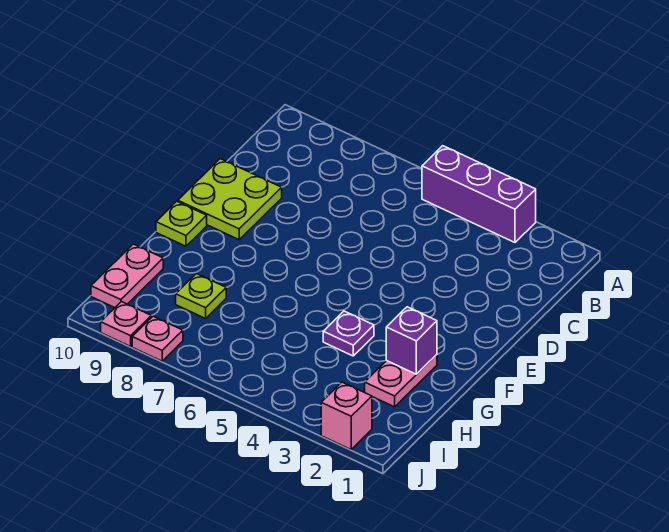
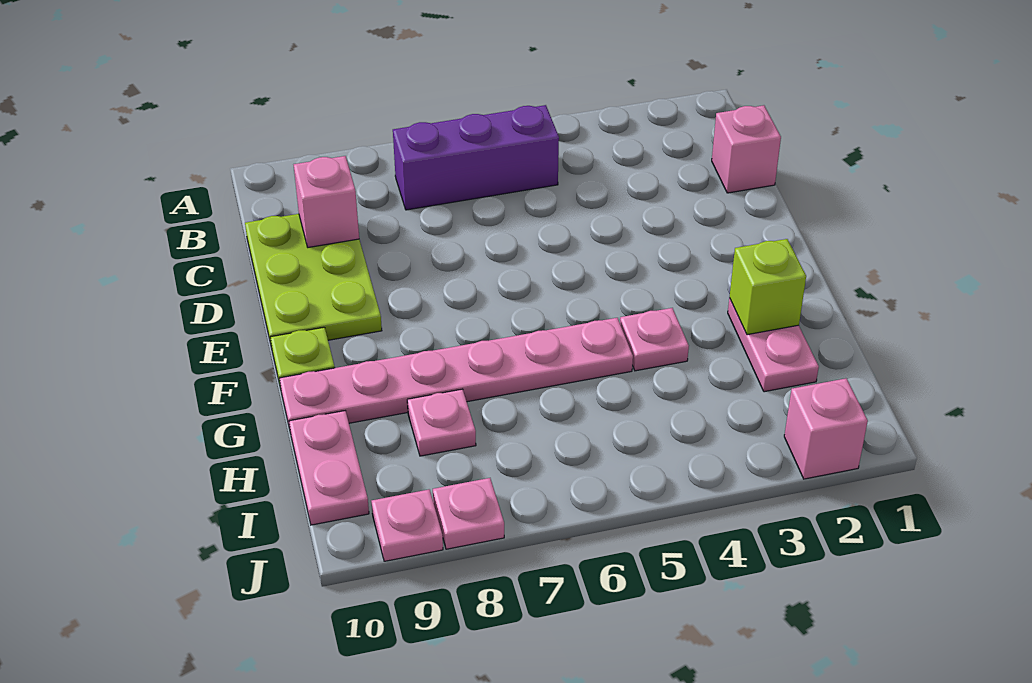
purple 1x3 brick [422,146,536,242] -> purple 1x3 brick moved to [393,105,559,210]
none -> pink 1x1 brick [712,105,781,193]
none -> pink 1x1 brick [294,156,359,248]
lime 2x2 plate [178,159,282,240] -> lime 2x3 plate [245,214,382,348]
purple 1x1 brick [386,307,437,374] -> lime 1x1 brick [730,239,806,335]
purple 1x1 plate [323,311,374,356] -> pink 1x1 plate [620,308,689,371]
none -> pink 1x6 plate [280,318,633,429]
lime 1x1 plate [176,274,226,318] -> pink 1x1 plate [407,389,476,456]

